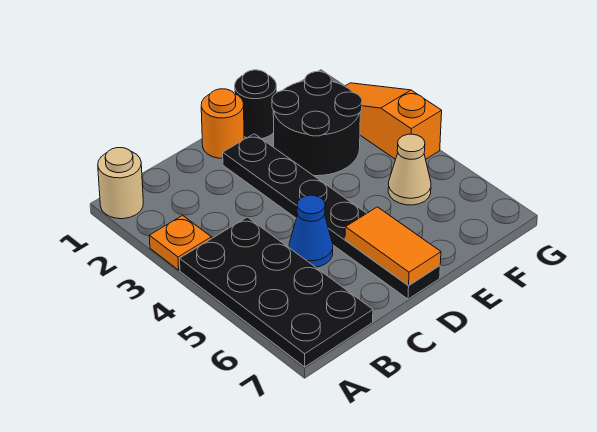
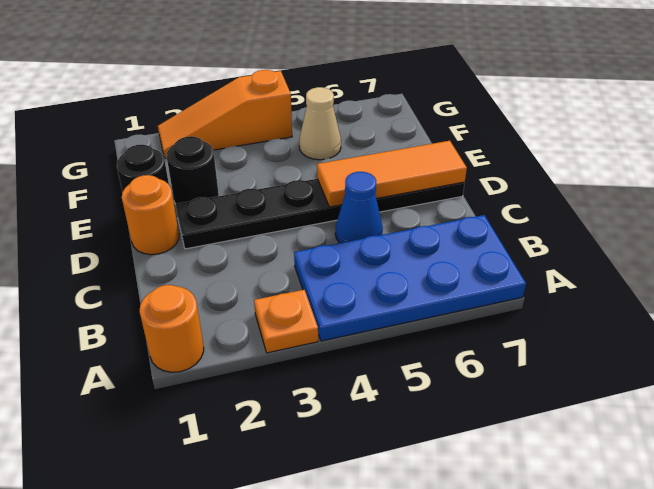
tan 1x1 round brick [98,148,143,219] -> orange 1x1 round brick [140,285,204,372]
black 2x4 plate [180,217,373,367] -> blue 2x4 plate [294,215,526,341]
orange 1x2 tile [345,207,441,285] -> orange 1x3 tile [317,141,467,207]
black 2x2 round brick [272,72,362,176] -> black 1x1 round brick [167,136,219,204]

